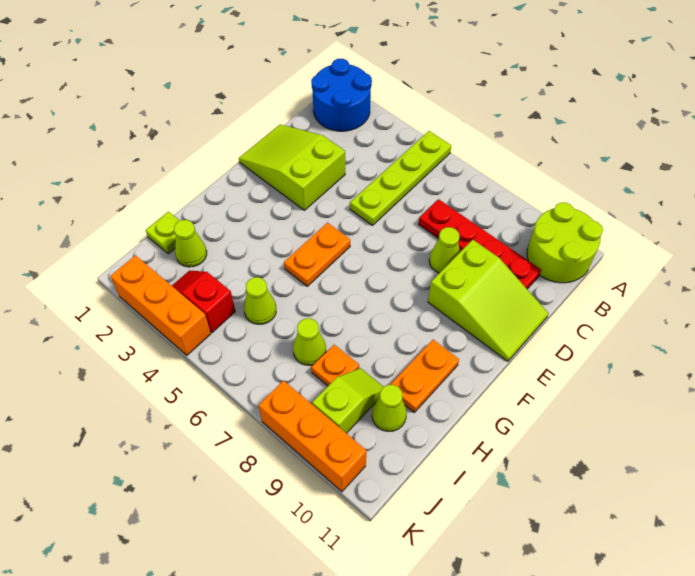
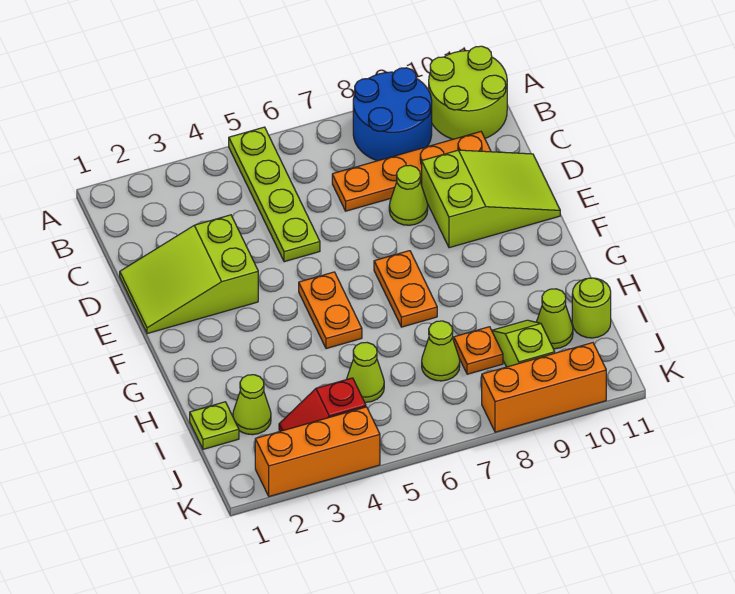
blue 2x2 round brick [311,59,372,131] -> blue 2x2 round brick moved to [353,68,432,161]
red 1x4 plate [419,199,541,289] -> orange 1x4 plate [332,132,491,211]
orange 1x2 plate [390,340,459,412] -> orange 1x2 plate moved to [374,251,437,327]
none -> lime 1x1 round brick [572,278,611,338]

